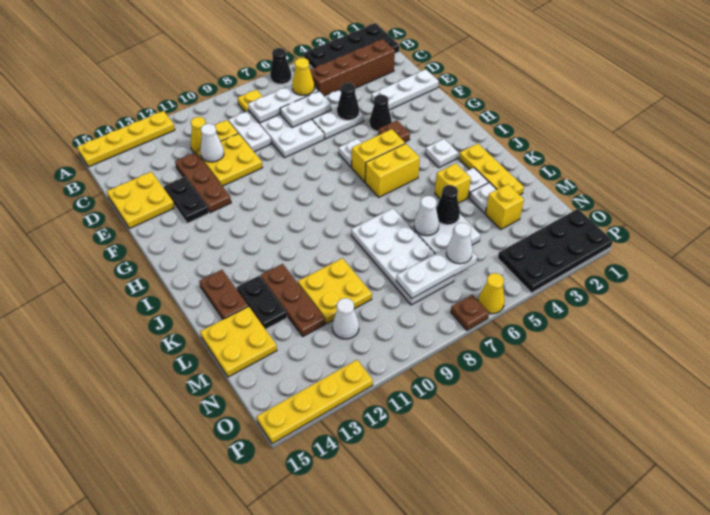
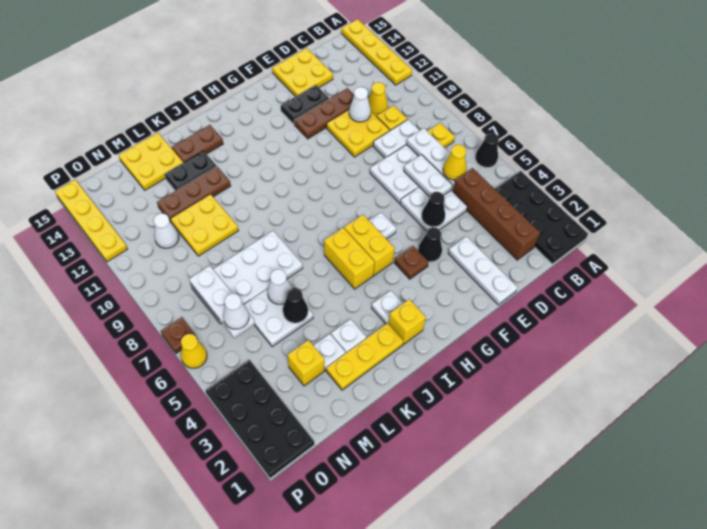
yellow 1x1 brick [435,163,471,203] -> yellow 1x1 brick moved to [388,299,426,344]

